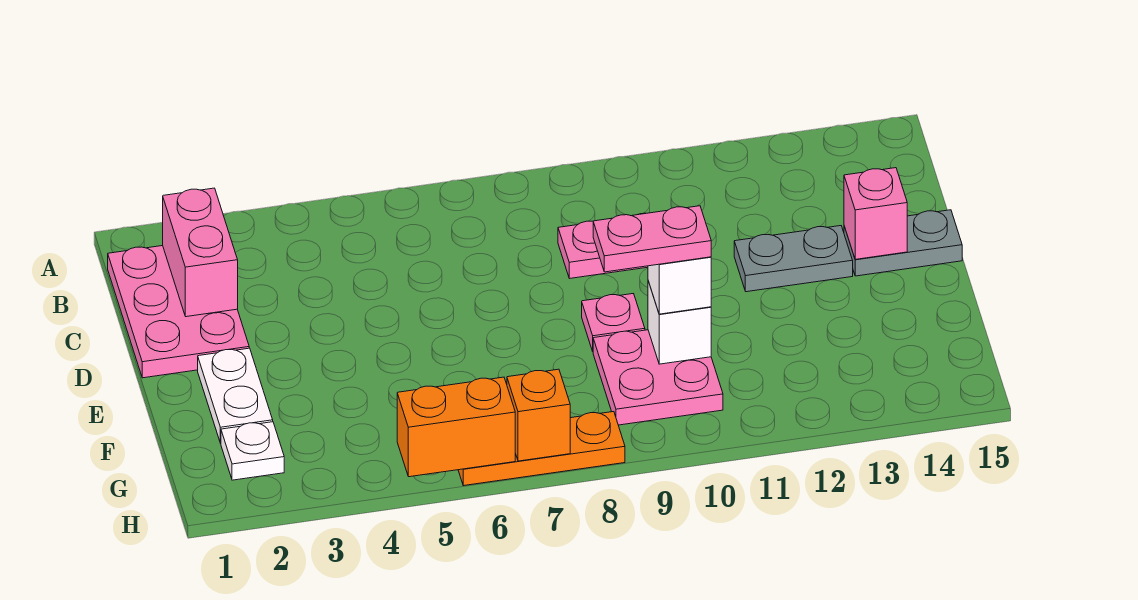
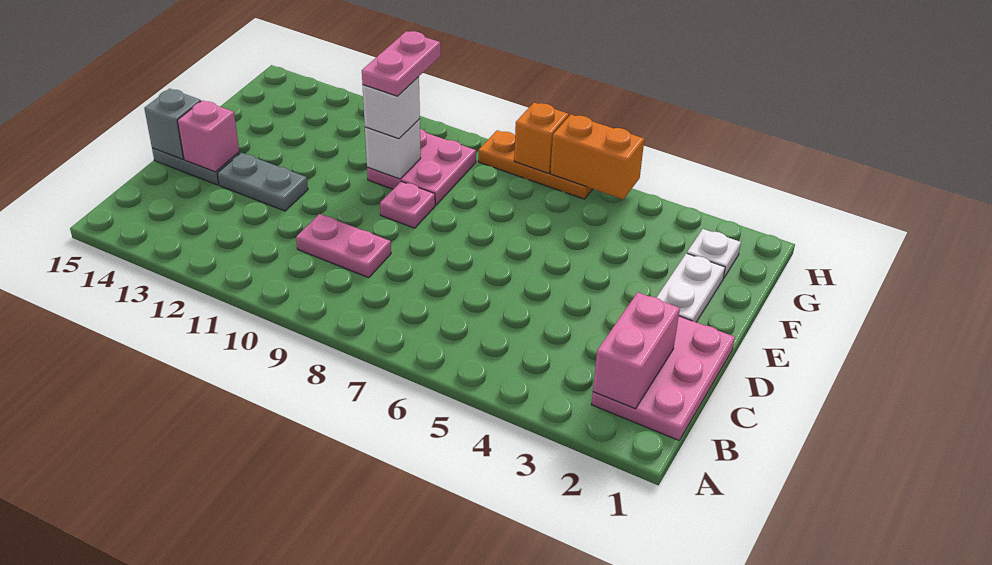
none -> grey 1x1 brick [144,89,201,159]
pink 1x2 plate [593,206,711,272] -> pink 1x2 plate turned to [362,31,441,96]

